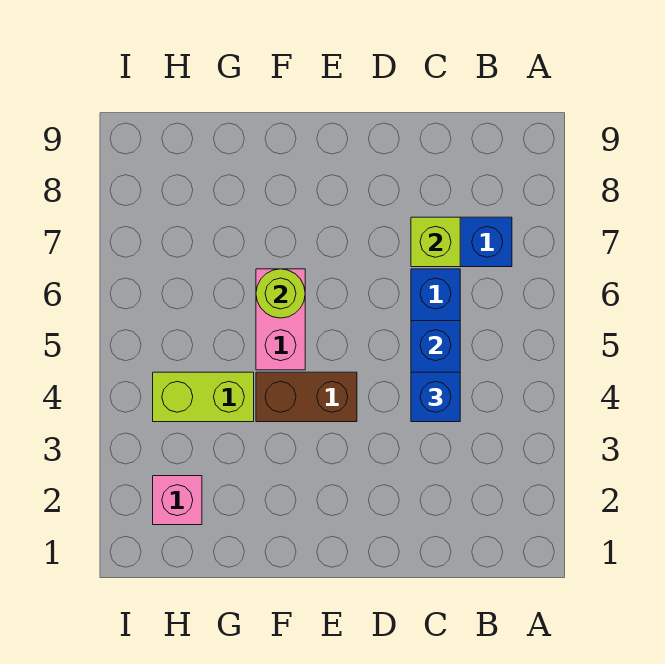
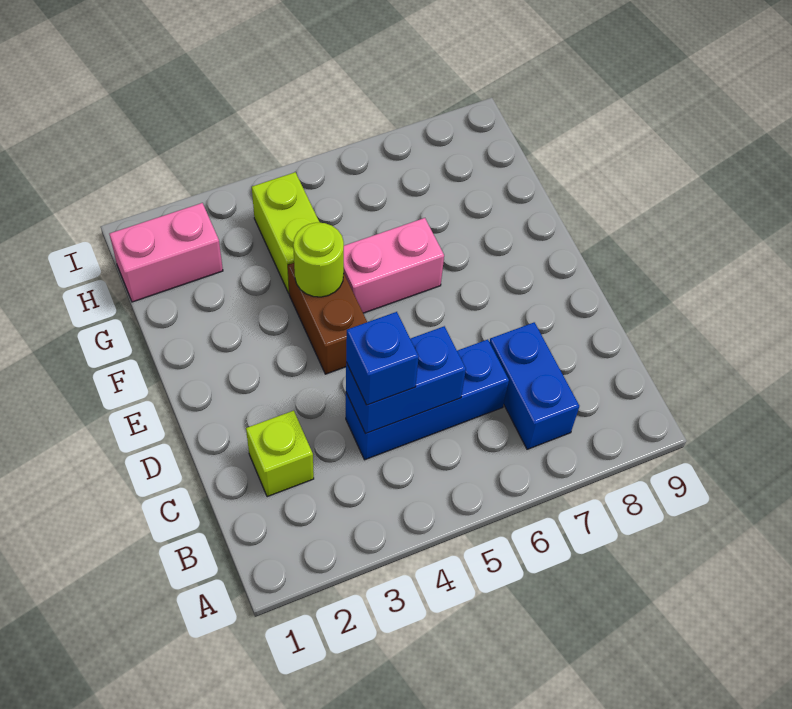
lime 1x1 brick [411,217,460,267] -> lime 1x1 brick moved to [246,411,314,497]
lime 1x1 round brick [256,269,305,318] -> lime 1x1 round brick moved to [293,223,344,297]
pink 1x1 brick [153,476,202,525] -> pink 1x2 brick [109,203,223,302]

